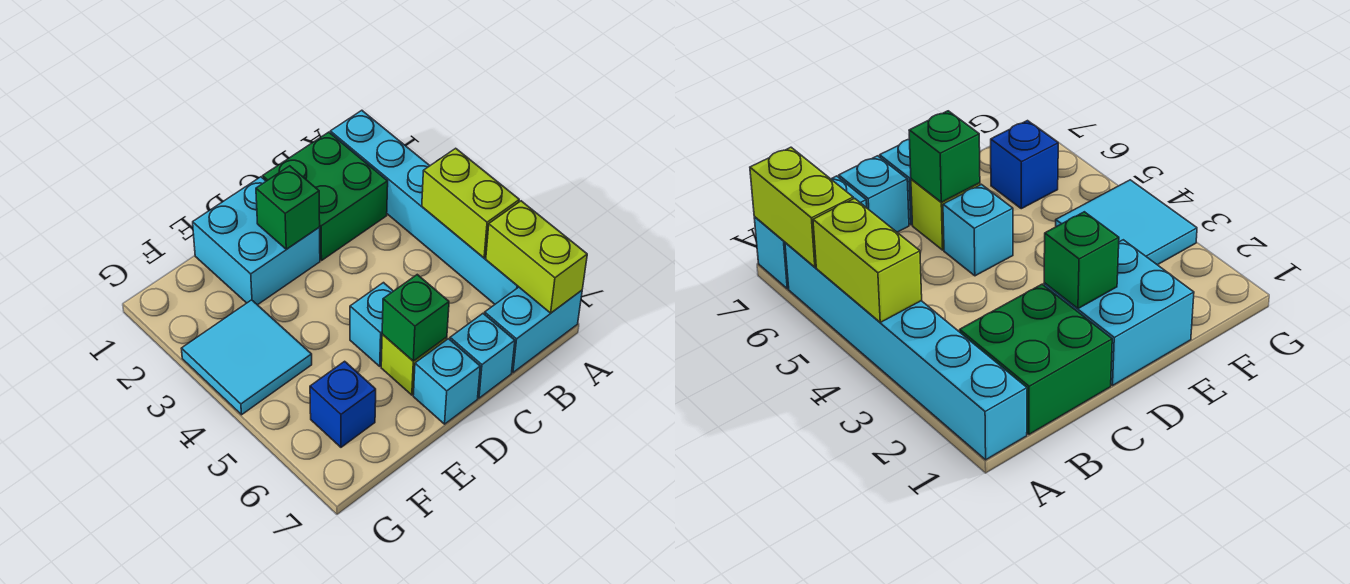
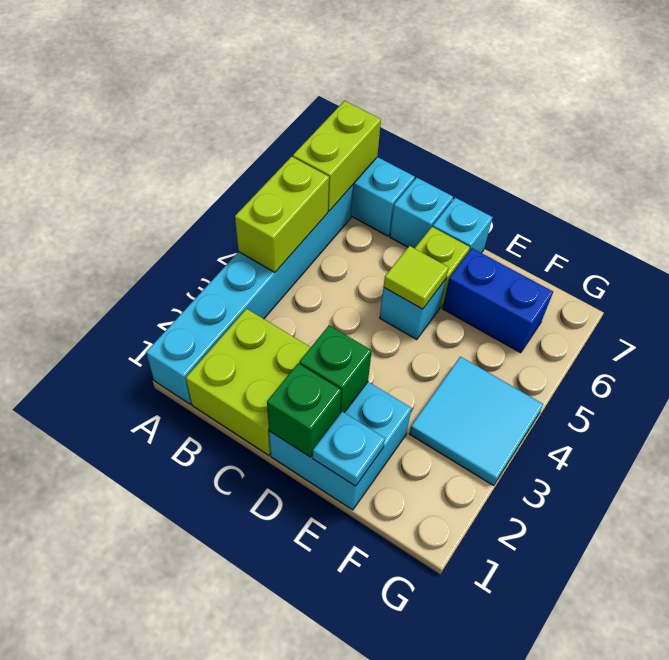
green 2x2 brick [263,132,388,260] -> lime 2x2 brick [186,309,311,455]
none -> lime 1x1 tile [384,246,449,309]
green 1x1 brick [382,275,449,361] -> green 1x1 brick moved to [267,364,341,457]
none -> cyan 1x1 plate [313,412,385,486]
blue 1x1 brick [310,361,376,447] -> blue 1x2 brick [442,248,553,353]

